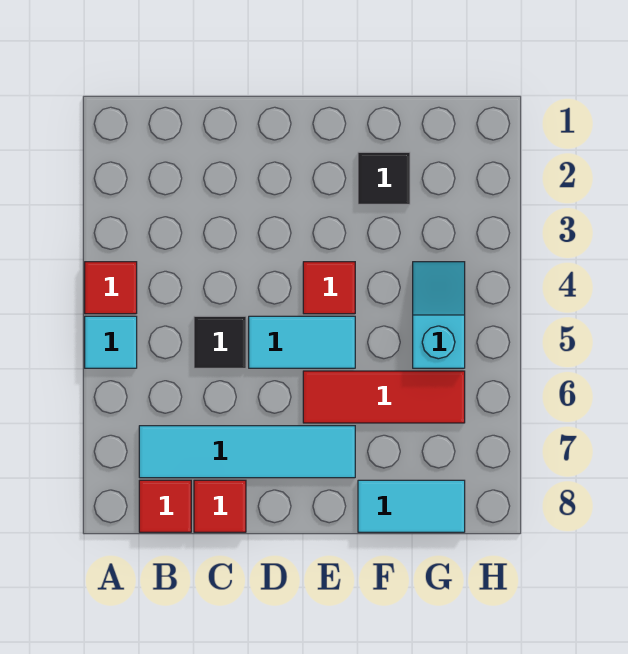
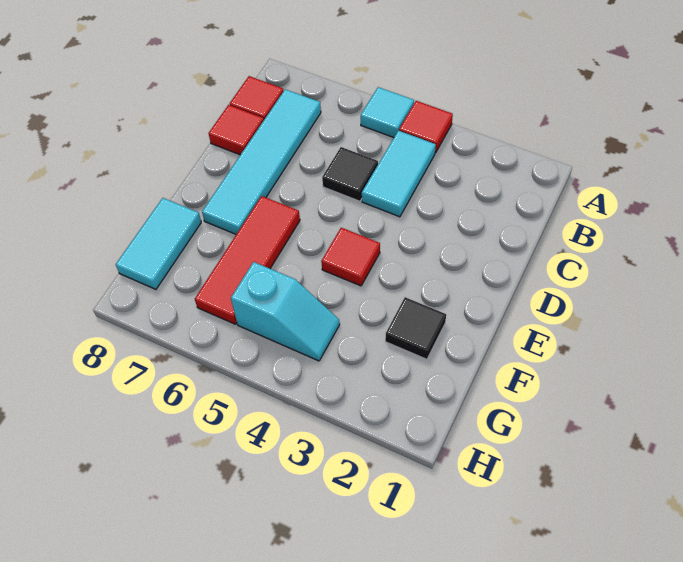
cyan 1x2 tile [249,316,355,368] -> cyan 1x2 tile moved to [362,131,436,217]

